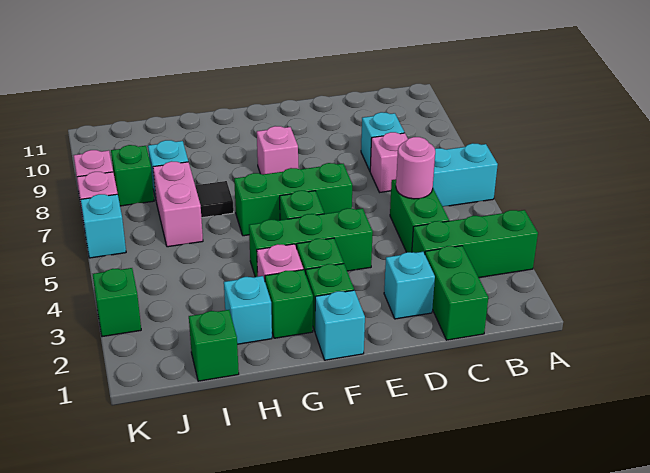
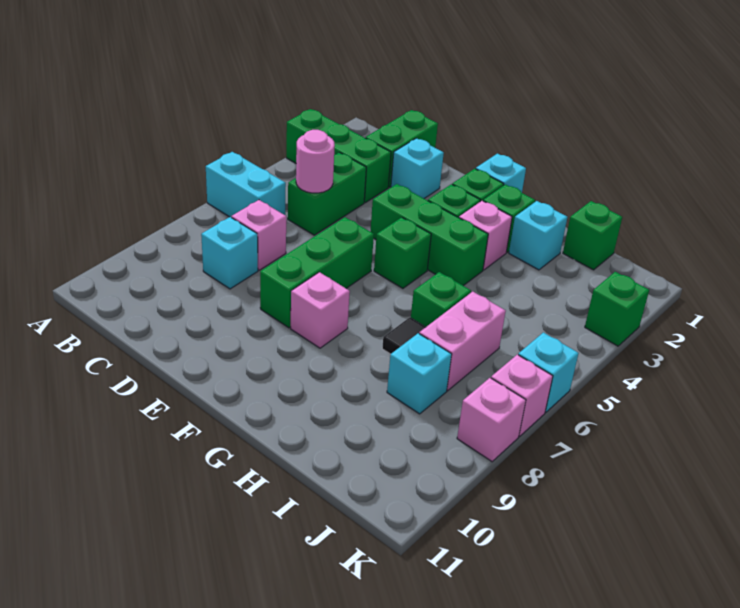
green 1x3 brick [234,163,352,236] -> green 1x3 brick turned to [260,217,374,328]
green 1x1 brick [111,145,154,206] -> green 1x1 brick moved to [411,272,471,327]

